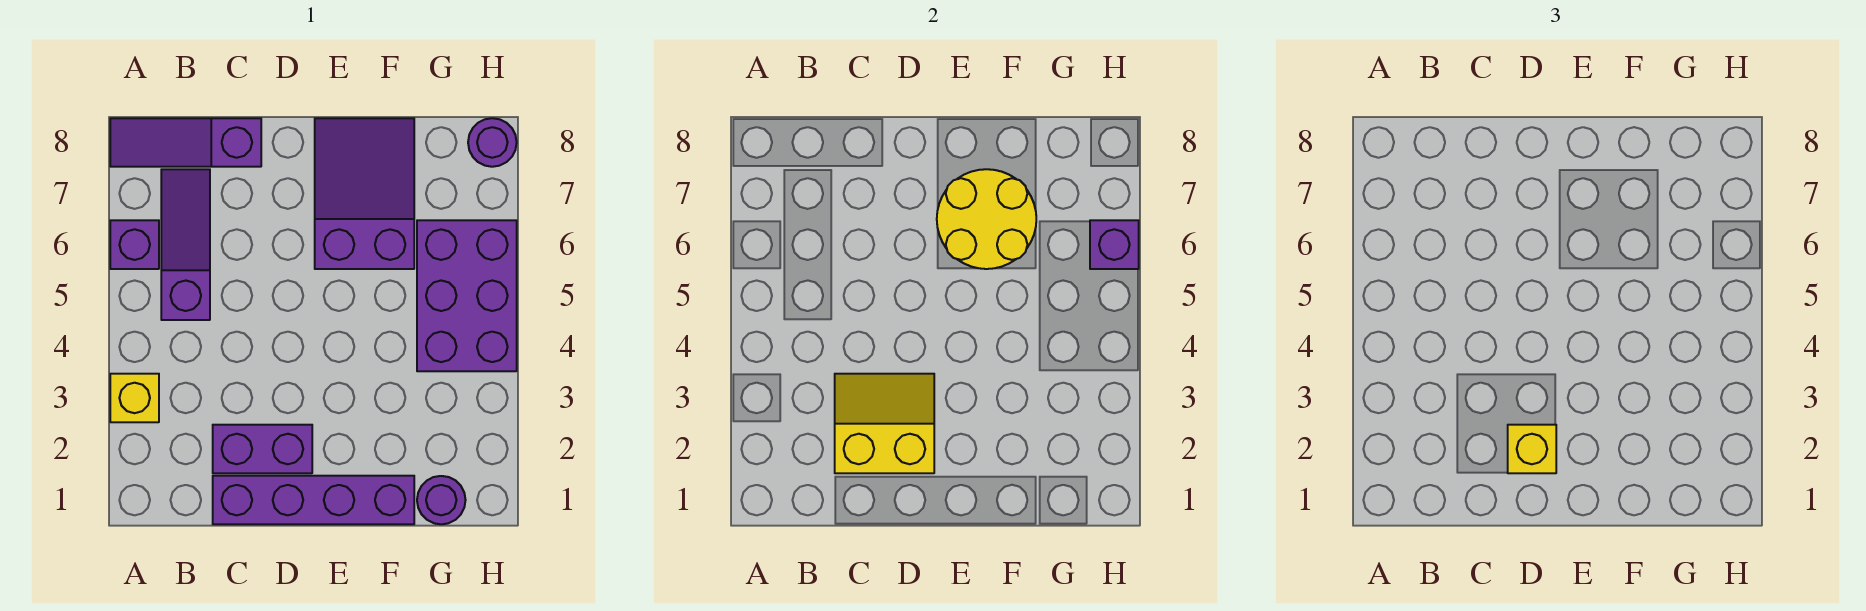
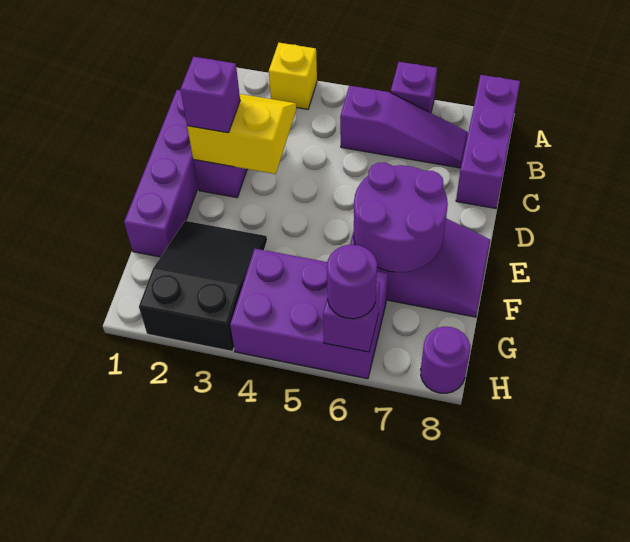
purple 1x3 slope [110,118,261,167] -> purple 1x3 brick [456,75,520,208]
yellow 2x2 slope [835,374,934,473] -> yellow 2x2 slope turned to [187,94,296,174]
yellow 1x1 brick [1508,425,1556,473] -> purple 1x1 brick [180,57,240,133]
yellow 2x2 round brick [937,169,1036,269] -> purple 2x2 round brick [354,163,448,272]
none -> black 2x3 slope [139,221,267,351]
purple 1x1 round brick [417,476,466,524] -> purple 1x1 round brick moved to [327,245,377,319]

